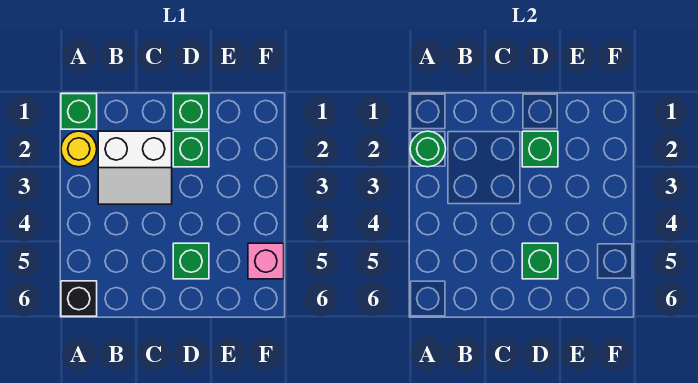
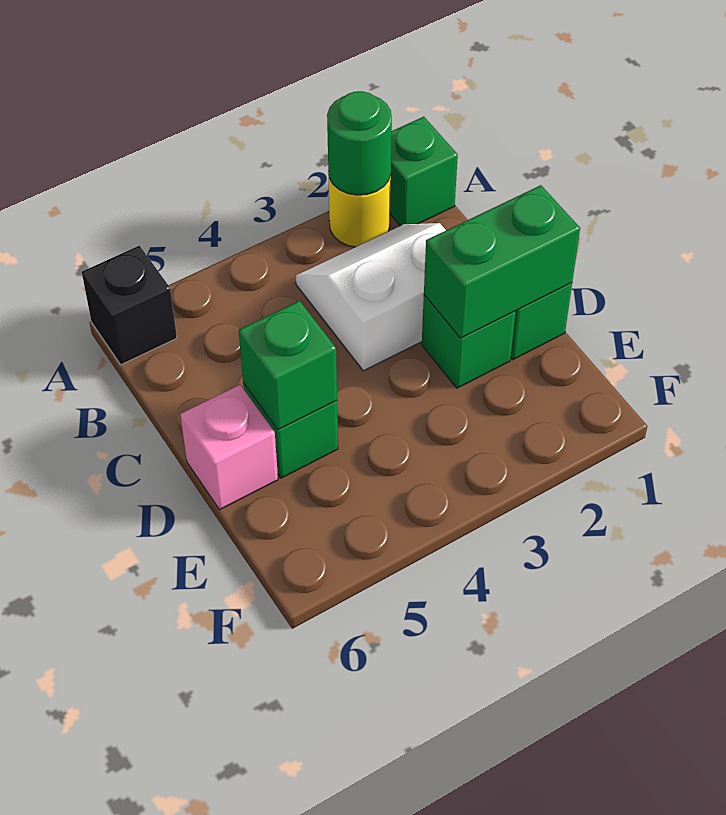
white 2x2 slope [98,131,172,204] -> white 2x2 slope turned to [296,223,446,371]
green 1x1 brick [522,131,558,167] -> green 1x2 brick [424,185,580,338]
pink 1x1 brick [248,243,284,279] -> pink 1x1 brick moved to [180,385,278,510]

